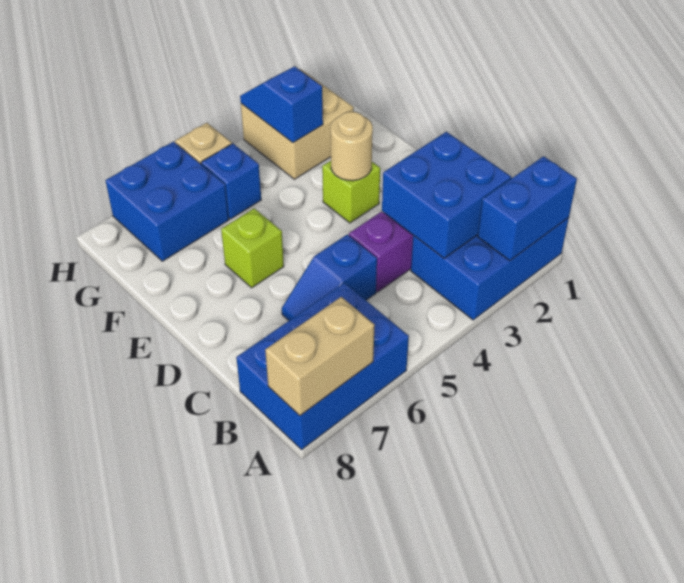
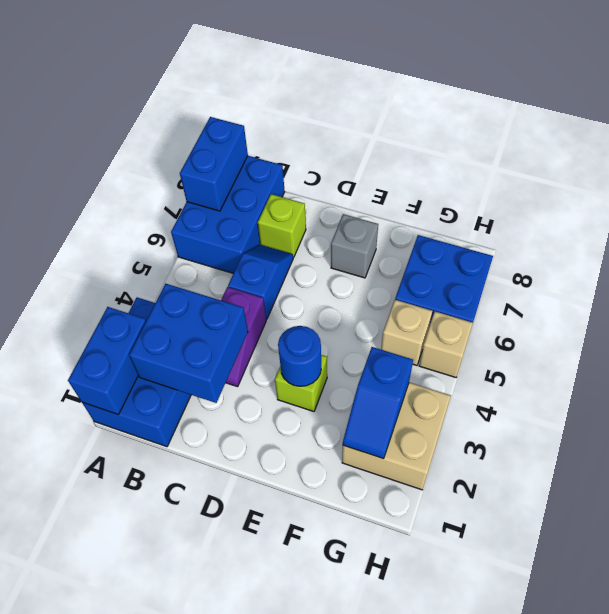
tan 1x2 brick [265,297,375,416] -> blue 1x2 brick [180,117,248,211]
tan 1x1 round brick [331,112,373,181] -> blue 1x1 round brick [278,326,321,386]
lime 1x1 brick [221,208,284,288] -> lime 1x1 brick moved to [258,194,306,257]
none -> grey 1x1 brick [331,214,378,278]
blue 1x2 slope [240,66,323,143] -> blue 1x2 slope turned to [343,347,413,459]
blue 1x1 brick [201,144,261,219] -> tan 1x1 brick [381,300,432,365]

